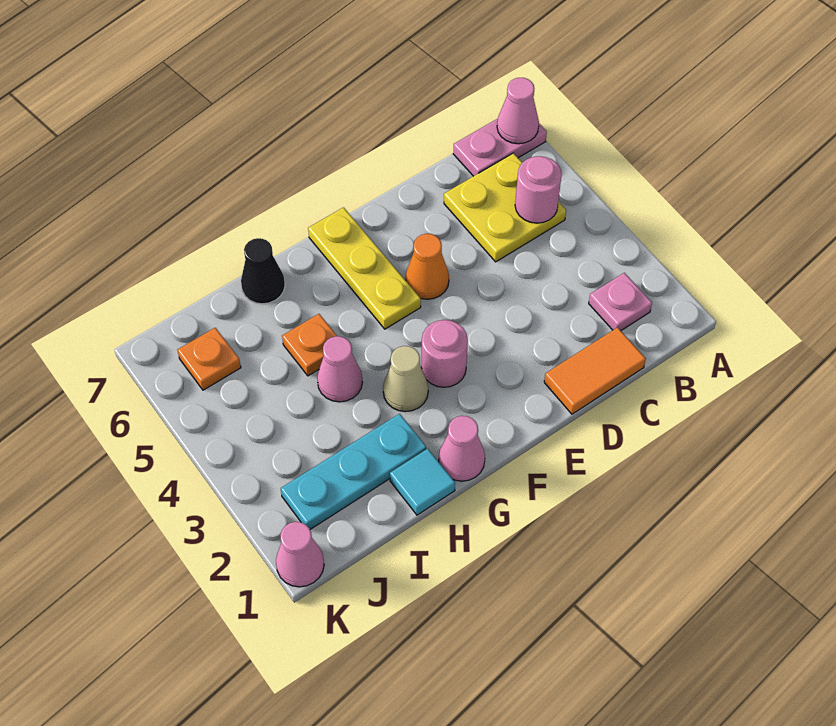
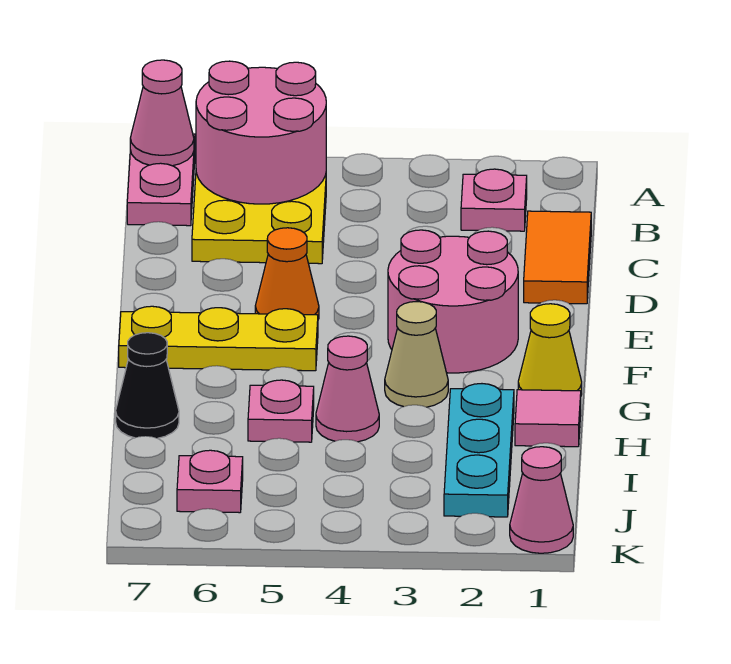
pink 1x1 round brick [515,156,562,223] -> pink 2x2 round brick [196,61,326,204]
pink 1x1 round brick [422,320,468,387] -> pink 2x2 round brick [388,230,518,373]
pink 1x1 cone [439,416,485,481] -> yellow 1x1 cone [518,304,582,395]
cyan 1x1 tile [390,449,455,515] -> pink 1x1 tile [515,390,581,447]
orange 1x1 plate [282,314,337,376] -> pink 1x1 plate [248,380,314,442]
orange 1x1 plate [177,328,241,390] -> pink 1x1 plate [177,450,243,513]

